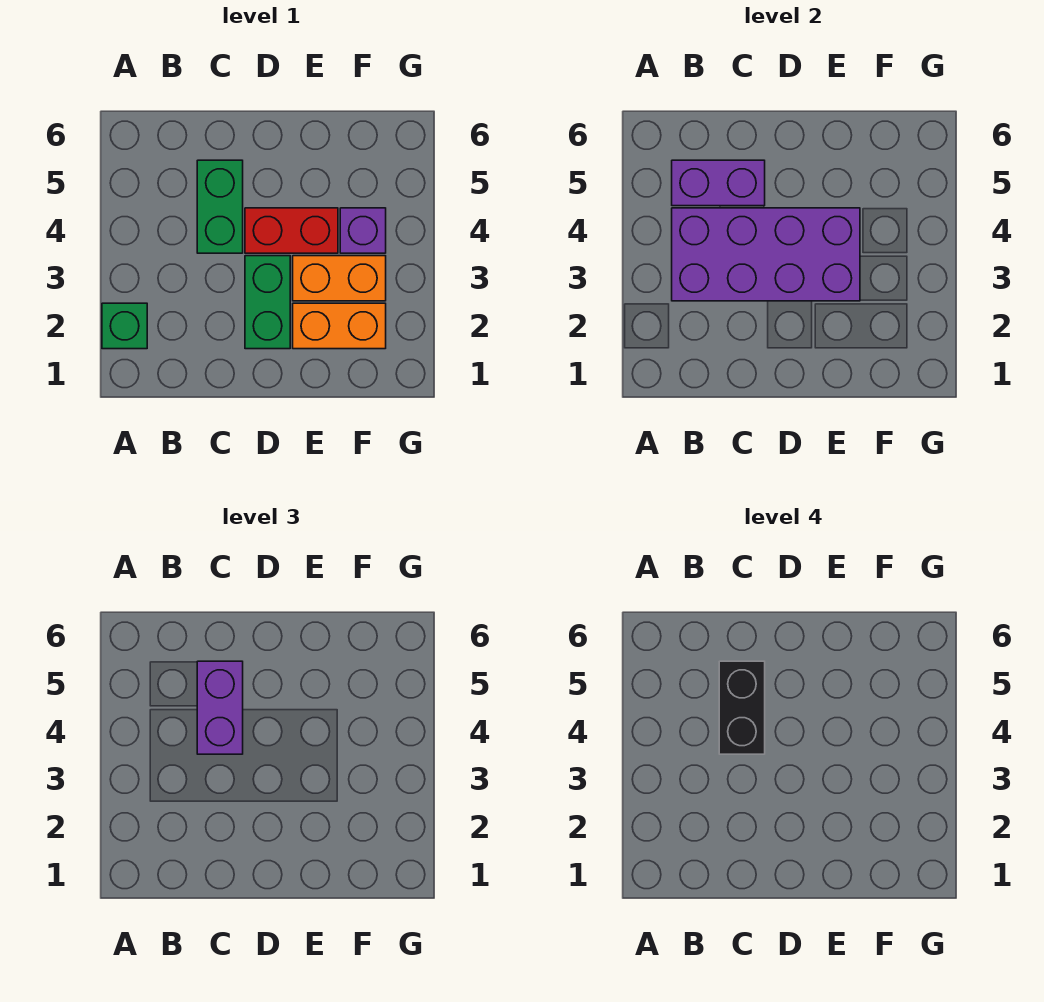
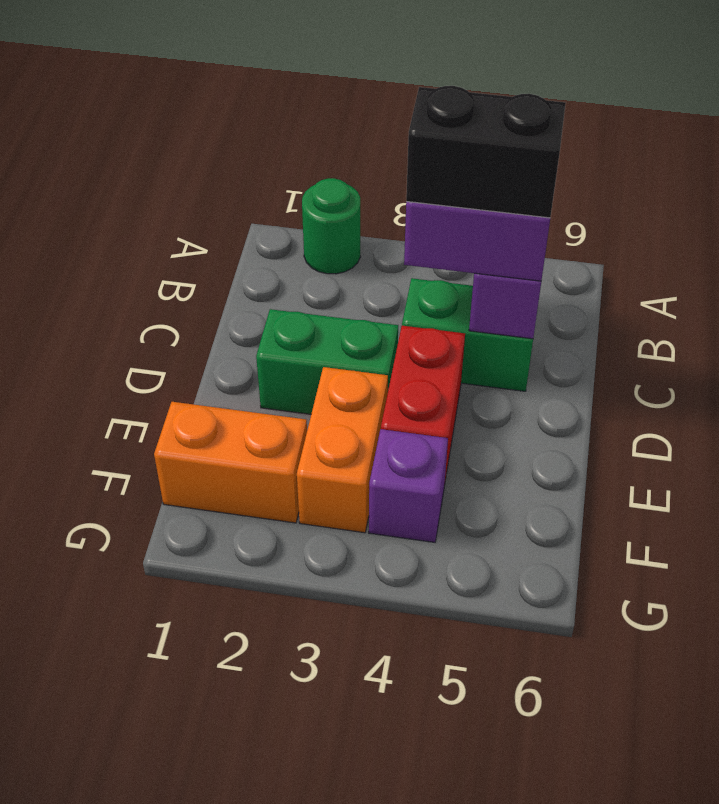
green 1x1 brick [102,303,147,349] -> green 1x1 round brick [302,178,360,274]
purple 2x4 brick [672,208,860,301] -> none
orange 1x2 brick [293,303,386,349] -> orange 1x2 brick turned to [154,402,307,523]

